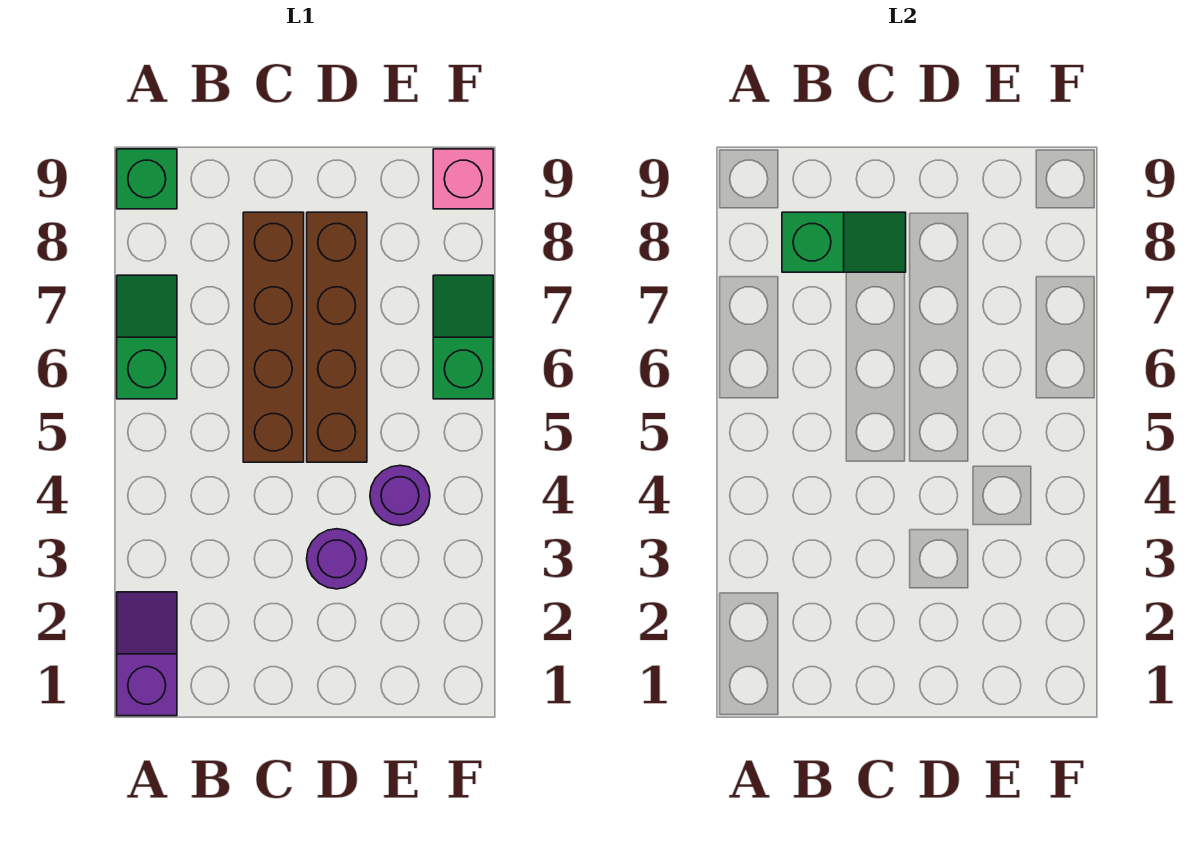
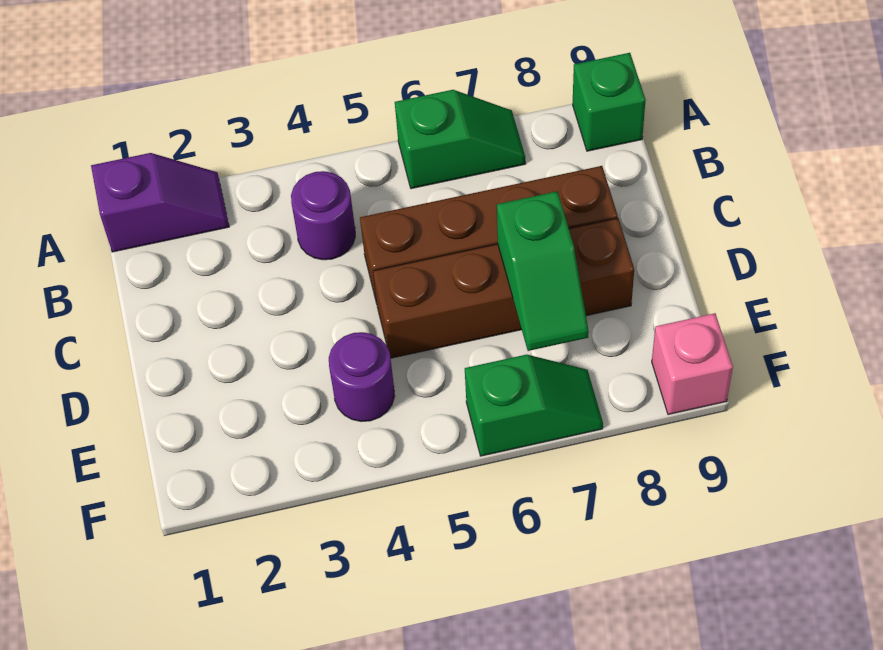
green 1x2 slope [782,212,906,272] -> green 1x2 slope moved to [497,191,589,351]
purple 1x1 round brick [307,529,367,589] -> purple 1x1 round brick moved to [291,171,355,260]

